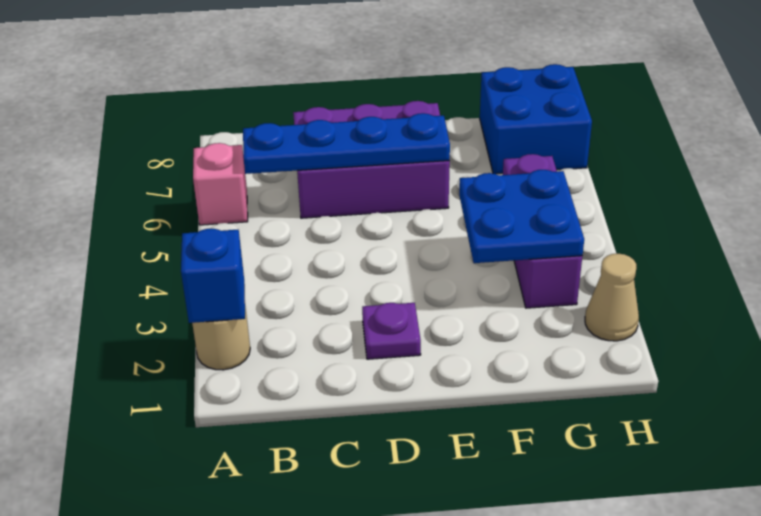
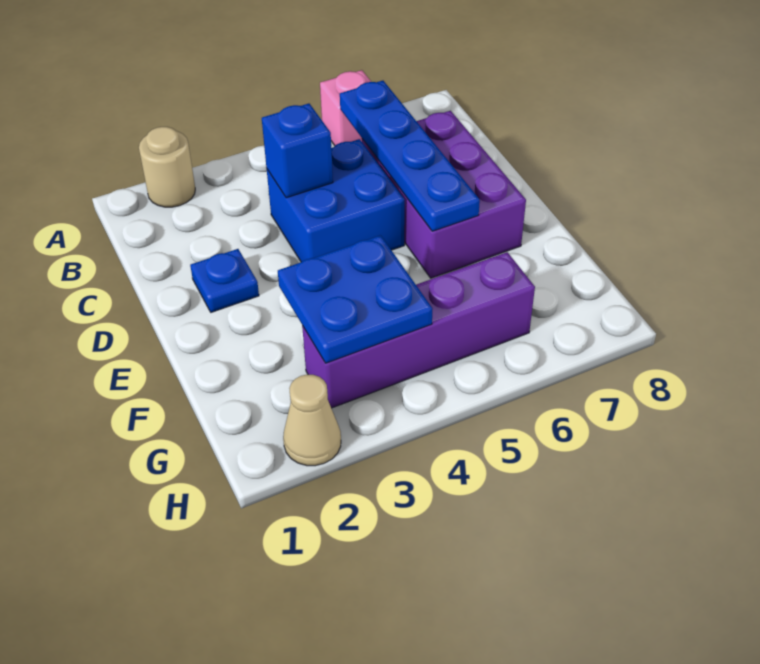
blue 1x1 brick [181,229,245,323] -> blue 1x1 brick moved to [262,103,333,198]
purple 1x1 plate [362,303,421,359] -> blue 1x1 plate [190,249,259,312]
purple 1x3 brick [503,154,582,308] -> purple 1x4 brick [302,252,535,408]
blue 2x2 brick [480,64,592,174] -> blue 2x2 brick moved to [267,139,405,262]

